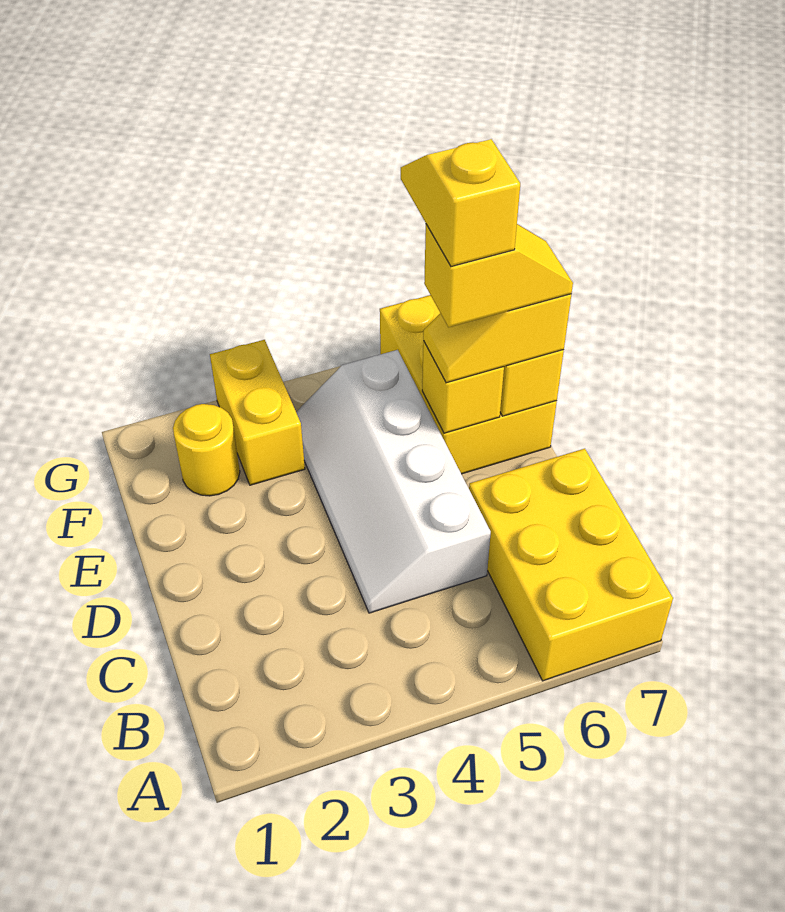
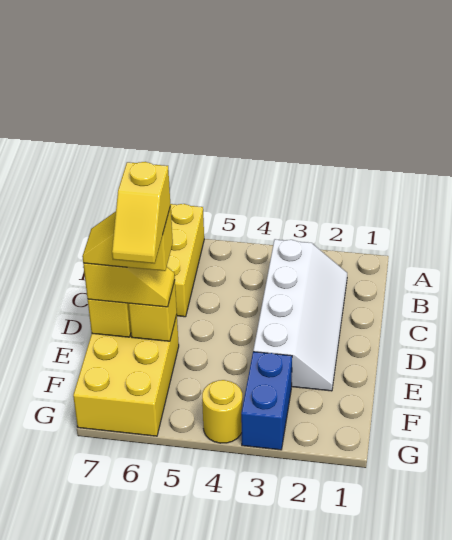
white 2x4 slope [296,350,491,613] -> white 2x4 slope moved to [253,239,347,391]
yellow 1x1 round brick [173,404,240,496] -> yellow 1x1 round brick moved to [202,380,242,443]
yellow 1x2 brick [210,340,305,485] -> blue 1x2 brick [241,352,292,450]

